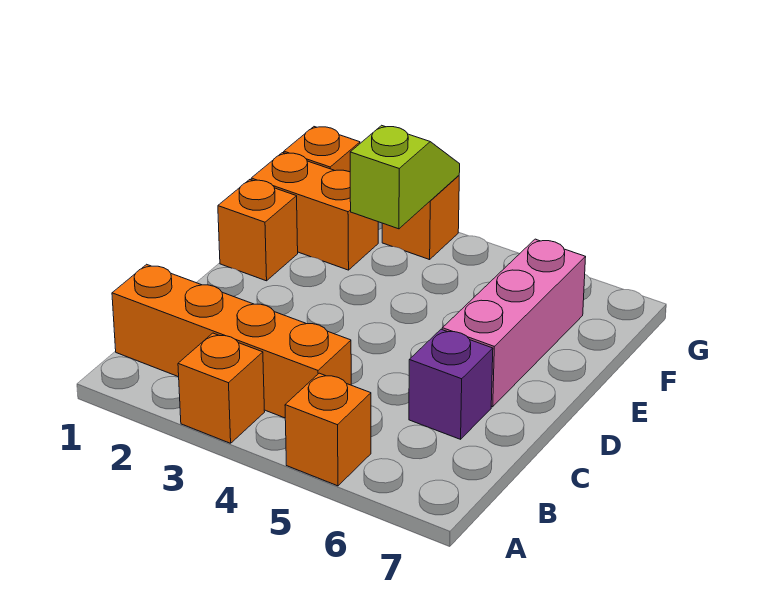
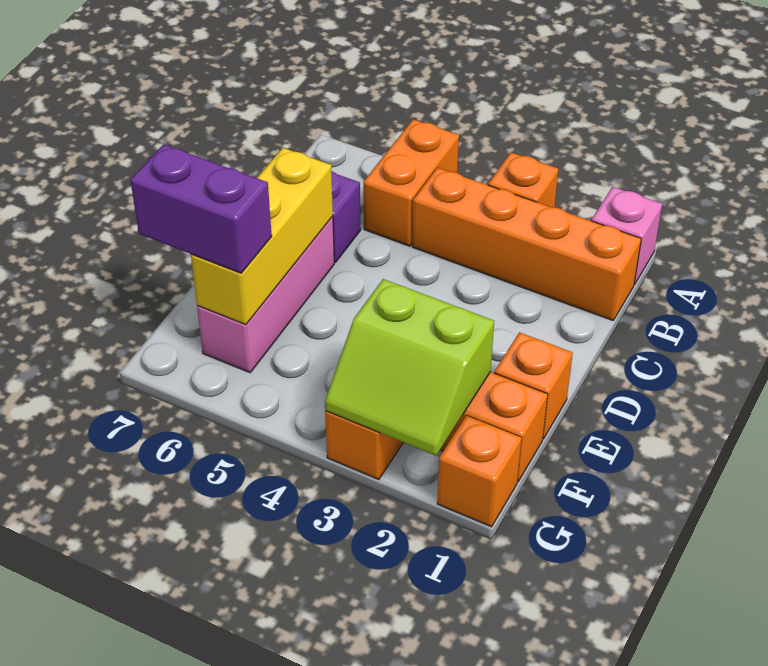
none -> pink 1x1 brick [591,187,662,284]
orange 1x1 brick [285,373,371,486] -> orange 1x2 brick [363,119,459,246]
none -> yellow 1x3 brick [191,148,333,325]
lime 1x2 slope [350,125,460,229] -> lime 2x2 slope [325,279,494,456]
none -> purple 1x2 brick [131,145,272,273]

